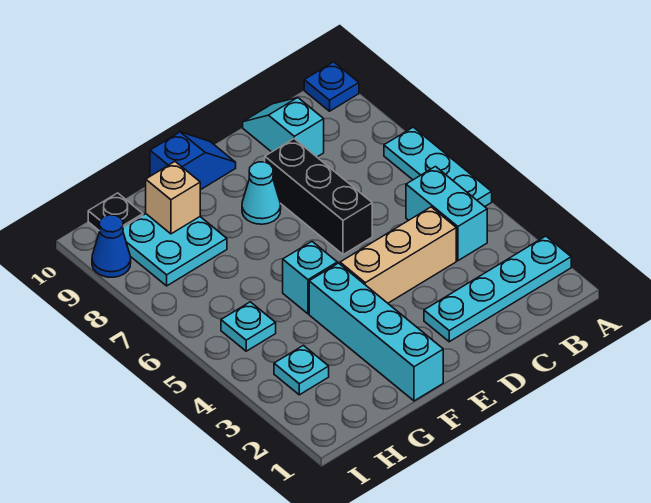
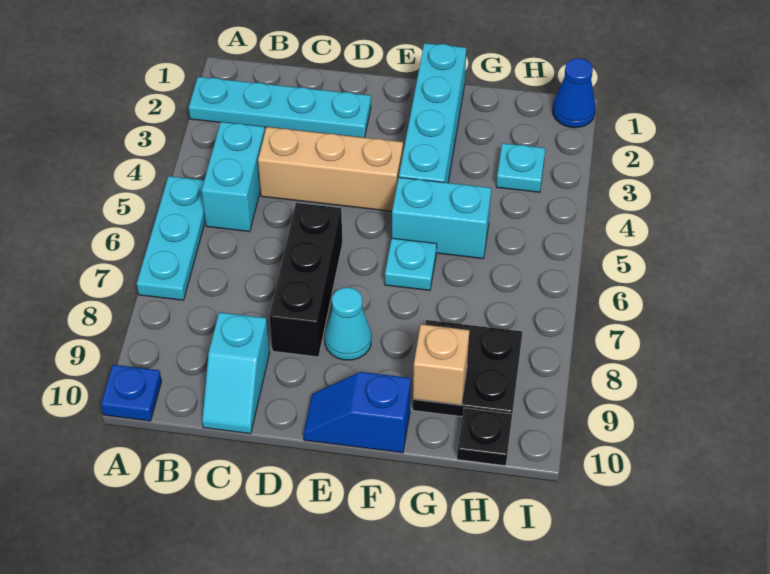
cyan 1x1 brick [283,242,337,314] -> cyan 1x2 brick [392,177,491,259]
cyan 2x2 plate [123,214,227,286] -> black 2x2 plate [413,320,522,417]
cyan 1x1 plate [221,302,276,351] -> cyan 1x1 plate moved to [385,238,437,290]
blue 1x1 cone [92,215,131,277] -> blue 1x1 cone moved to [553,58,596,128]

